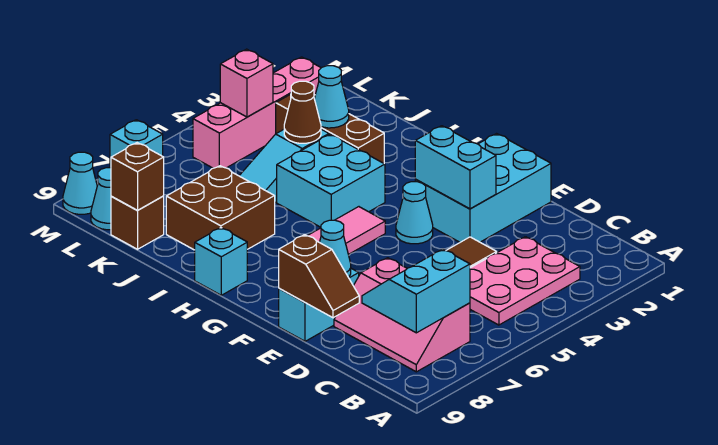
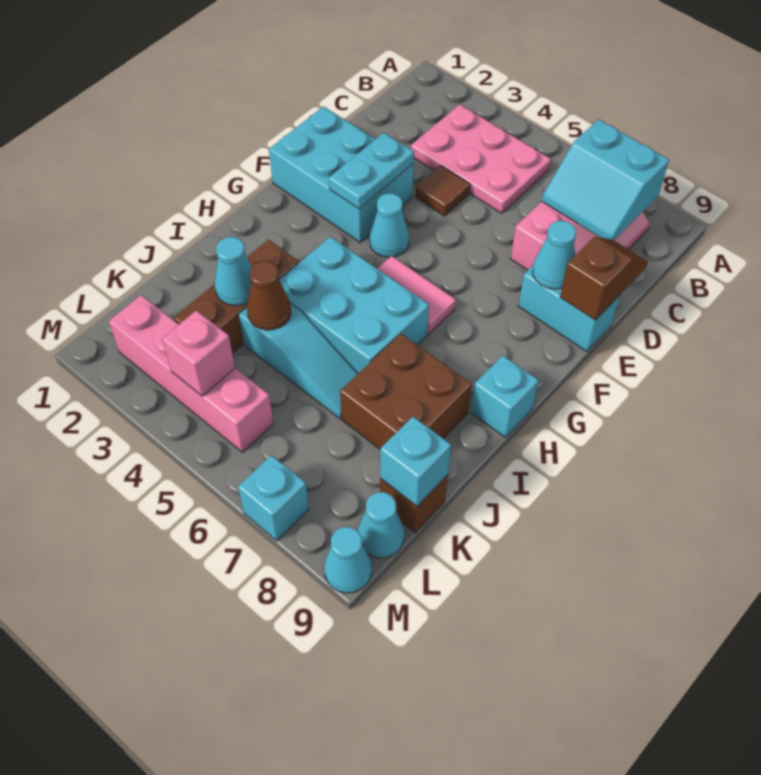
cyan 1x2 brick [415,126,496,209] -> cyan 1x2 plate [329,133,414,209]
cyan 2x2 brick [277,134,385,227] -> cyan 2x3 brick [280,237,429,373]
brown 1x1 brick [111,143,164,211] -> cyan 1x1 brick [380,417,451,506]

